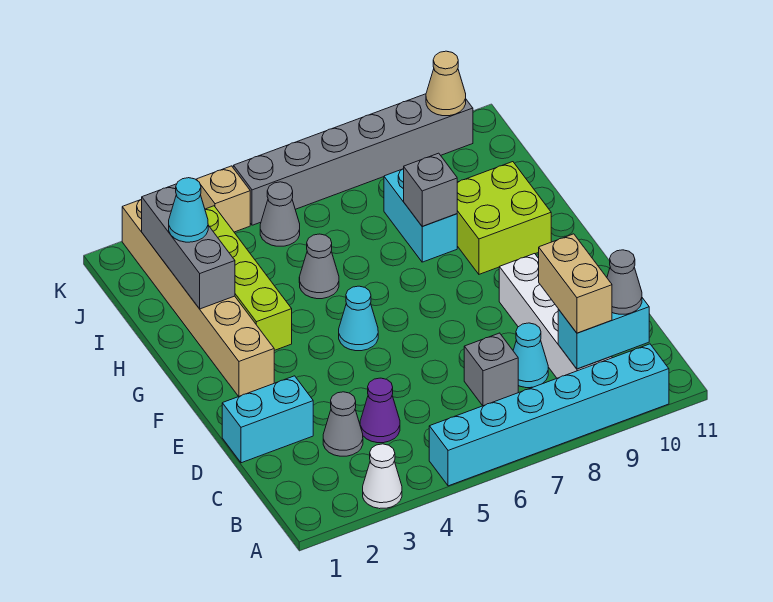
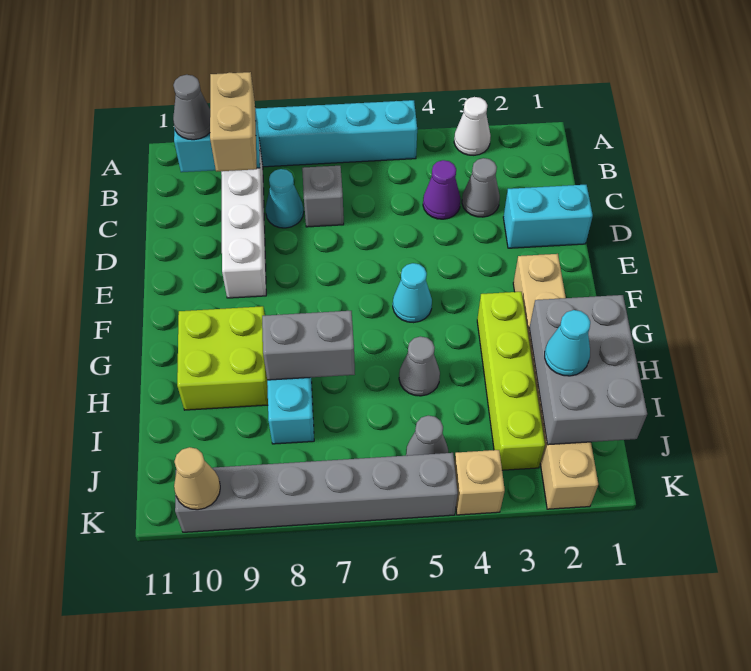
grey 1x3 brick [142,184,235,309] -> grey 2x3 brick [529,295,647,445]
grey 1x1 brick [404,153,457,226] -> grey 1x2 brick [262,311,355,380]

